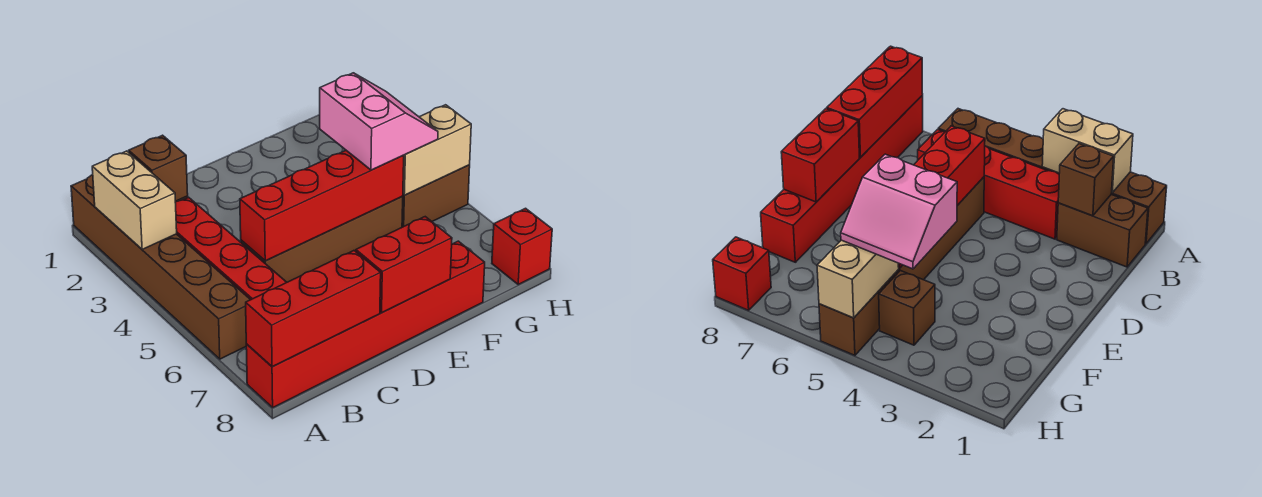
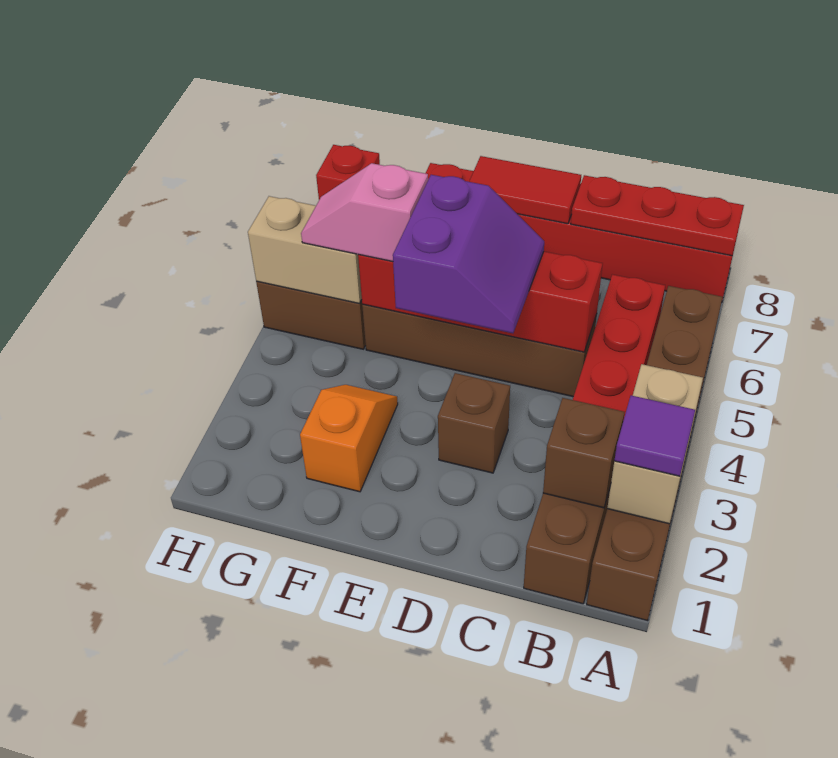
none -> purple 1x1 tile [614,396,695,476]
red 1x3 brick [246,251,381,367] -> red 1x3 plate [571,175,744,256]
none -> purple 2x2 slope [393,175,544,333]
red 1x2 brick [356,217,452,313] -> red 1x2 tile [469,156,581,224]
none -> orange 1x2 slope [300,385,398,492]
pink 2x2 slope [320,73,438,170] -> pink 1x2 slope [301,163,428,262]
brown 1x1 brick [879,271,935,345] -> brown 1x1 brick moved to [438,373,510,473]

